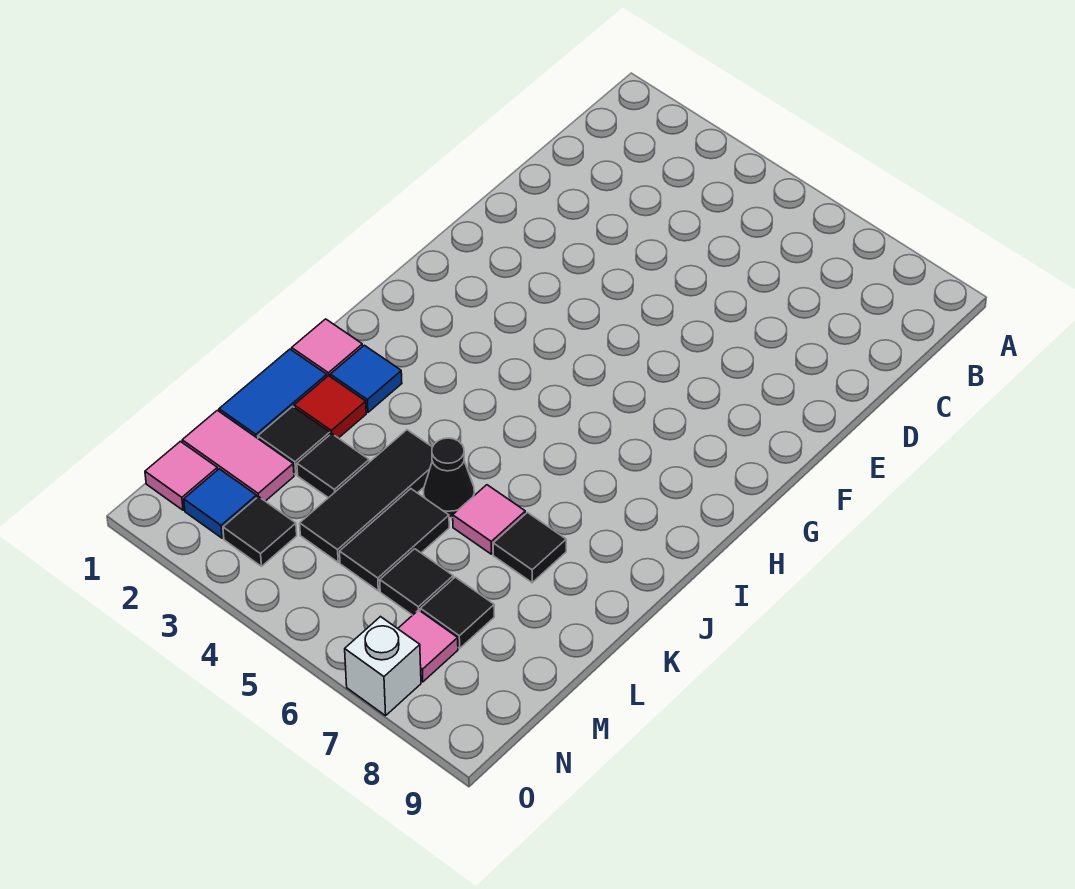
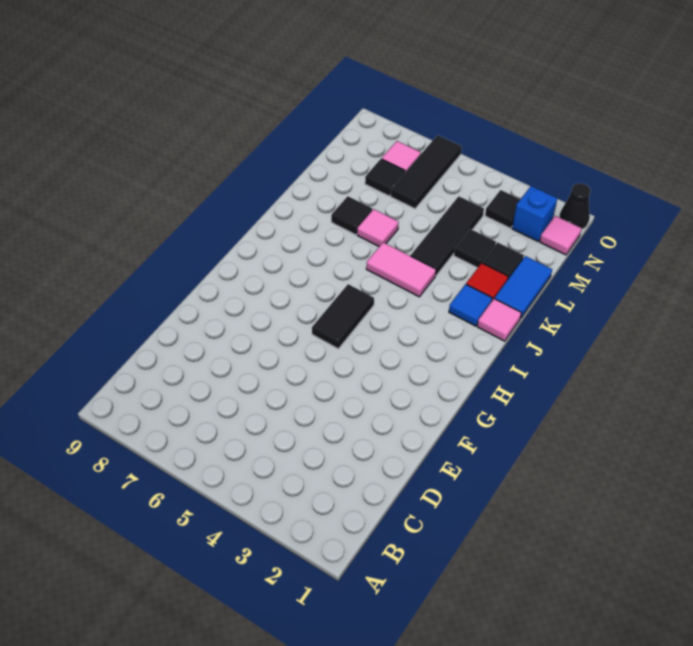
black 1x1 cone [423,438,474,518] -> black 1x1 cone moved to [559,183,591,229]
black 1x2 tile [340,489,449,591] -> black 1x2 tile moved to [312,284,374,349]
pink 1x2 tile [182,410,294,501] -> pink 1x2 tile moved to [366,242,436,297]
black 1x1 tile [380,549,453,615] -> black 1x3 tile [391,135,462,209]
blue 1x1 tile [184,469,257,538] -> blue 1x1 brick [512,186,557,241]
white 1x1 brick [345,617,421,716] -> none

